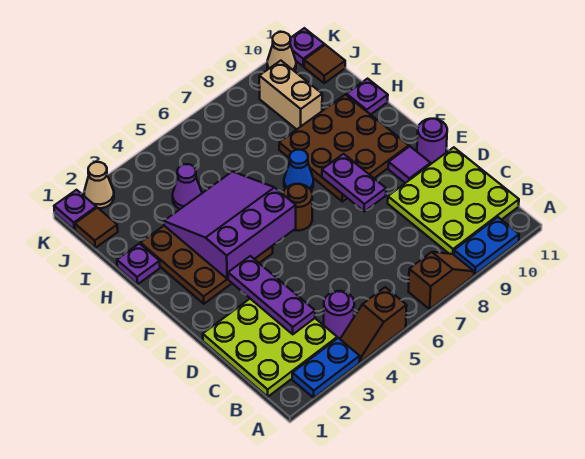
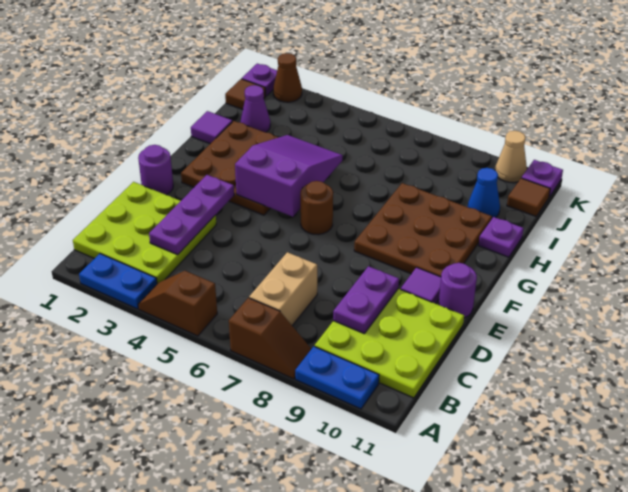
purple 1x1 round brick [324,291,354,338] -> purple 1x1 round brick moved to [138,145,173,195]
purple 1x2 plate [322,154,386,211] -> purple 1x2 plate moved to [333,266,399,334]
purple 3x3 slope [164,172,296,279] -> purple 2x3 slope [235,135,343,217]
blue 1x1 cone [284,150,314,190] -> blue 1x1 cone moved to [468,168,500,218]
purple 1x1 plate [117,244,160,284] -> purple 1x1 tile [191,111,232,144]
purple 1x1 cone [173,164,202,209] -> purple 1x1 cone moved to [240,85,270,132]
tan 1x2 brick [259,61,322,129] -> tan 1x2 brick moved to [249,252,317,326]
tan 1x1 cone [84,162,114,208] -> brown 1x1 cone [273,53,302,102]

